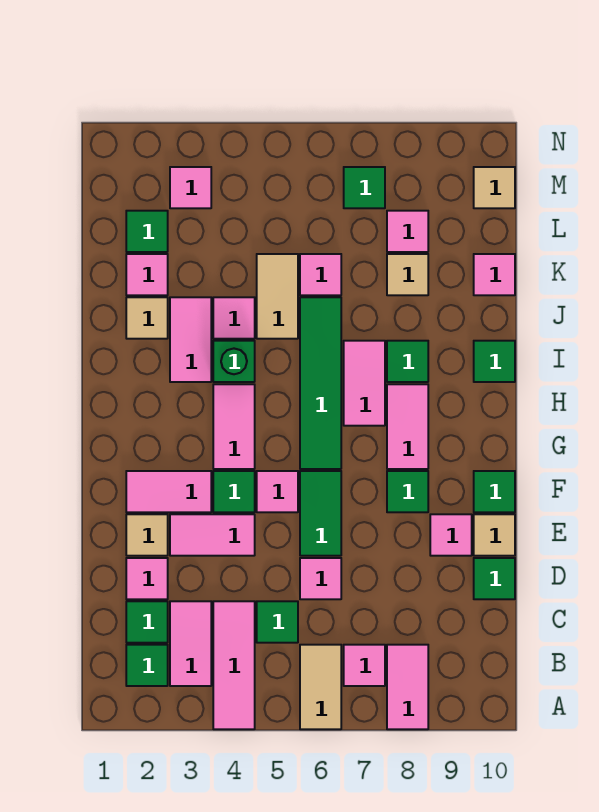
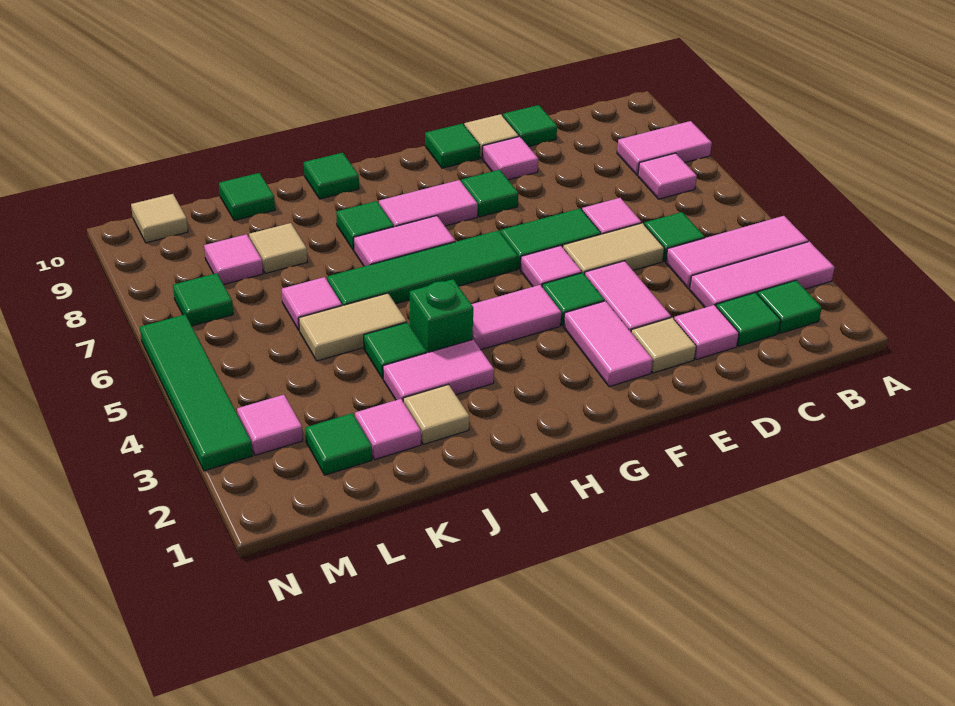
tan 1x2 tile [300,645,341,729] -> tan 1x2 tile moved to [563,223,664,275]
pink 1x2 tile [170,601,211,686] -> pink 1x3 tile [690,242,835,307]
pink 1x1 tile [213,297,255,339] -> green 1x1 tile [364,323,427,379]
pink 1x1 tile [474,254,515,295] -> green 1x1 tile [219,173,275,221]
none -> green 1x4 tile [140,315,253,471]

